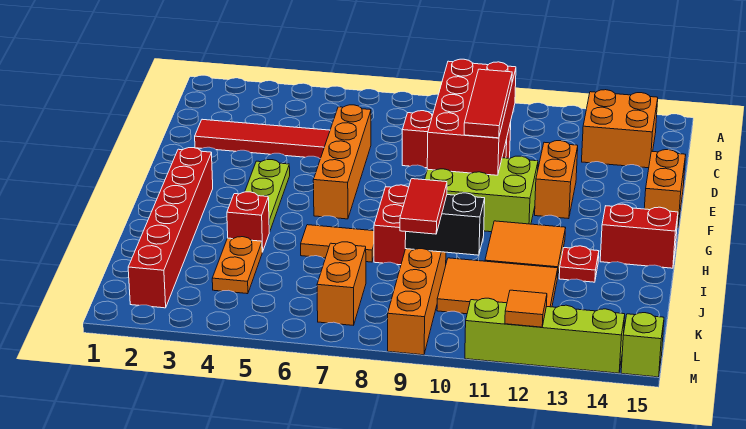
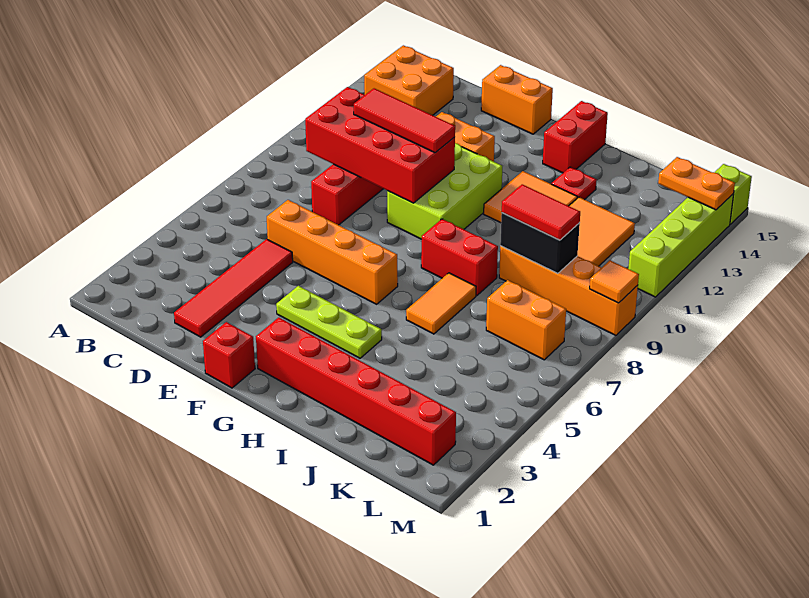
red 1x1 brick [227,192,269,252] -> red 1x1 brick moved to [203,322,255,388]
orange 1x2 plate [212,237,262,294] -> orange 1x2 plate moved to [658,157,735,210]
black 1x2 brick [405,193,485,255] -> black 1x2 brick turned to [500,213,580,274]
orange 1x1 tile [505,290,547,327] -> orange 1x1 tile moved to [590,260,639,303]

